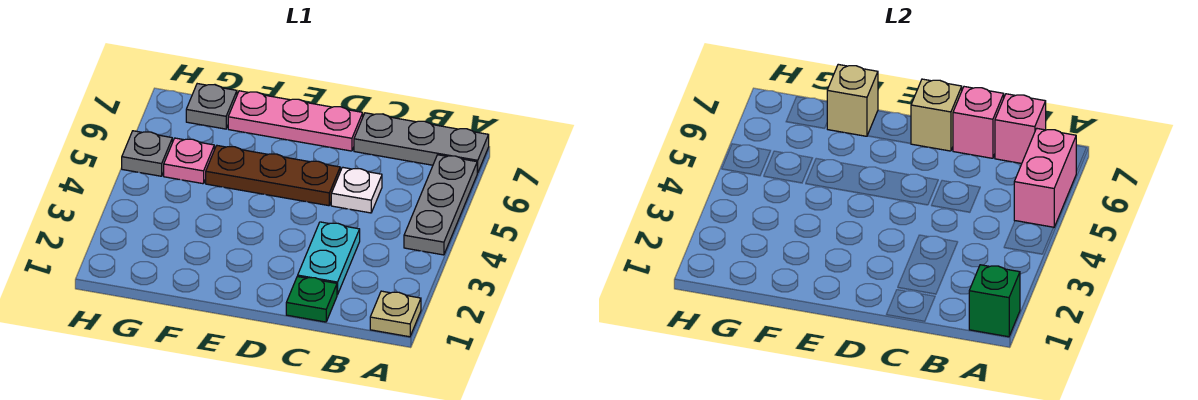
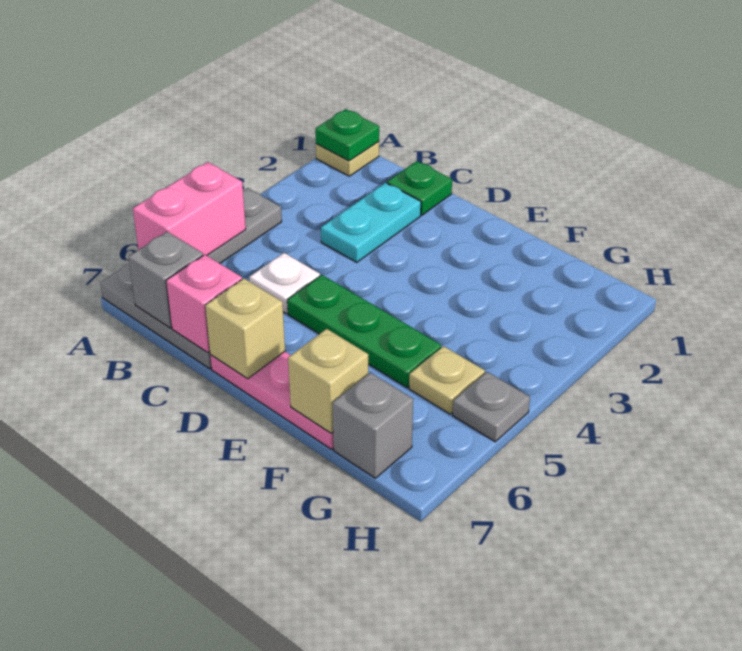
green 1x1 brick [969,265,1020,337] -> green 1x1 plate [315,109,379,161]
pink 1x1 brick [995,94,1046,164] -> grey 1x1 brick [128,232,203,328]
brown 1x3 plate [206,146,340,206] -> green 1x3 plate [287,275,441,388]
pink 1x1 plate [164,138,214,184] -> tan 1x1 plate [409,346,485,414]
grey 1x1 plate [186,84,237,129] -> grey 1x1 brick [333,373,413,478]

